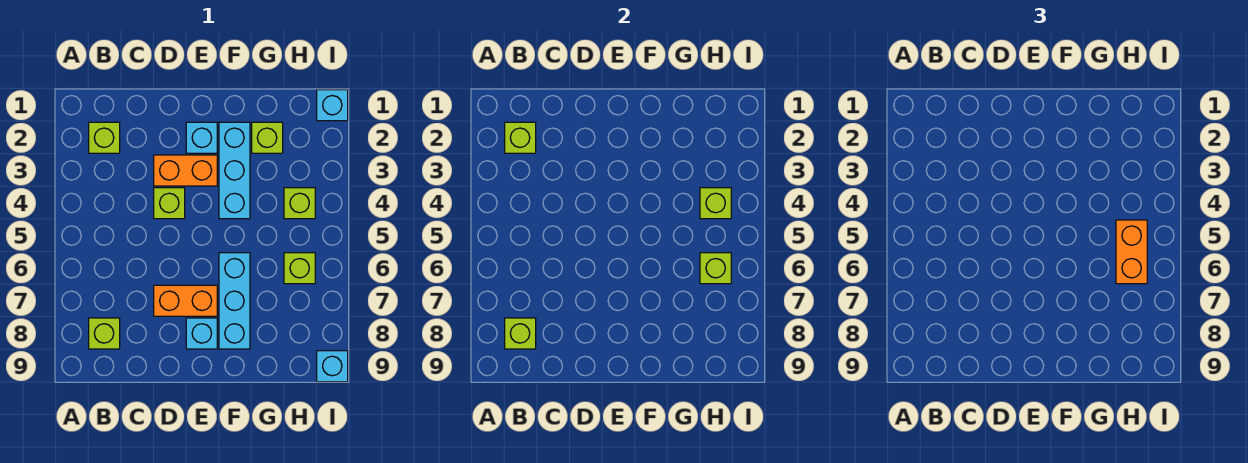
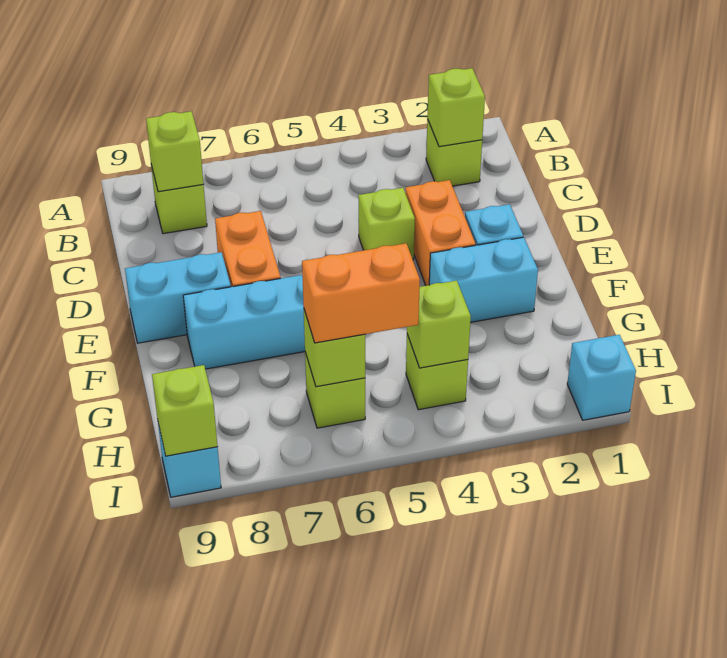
cyan 1x1 brick [186,318,217,349] -> cyan 1x2 brick [125,252,231,343]
cyan 1x3 brick [219,122,250,219] -> cyan 1x2 brick [429,237,538,322]
lime 1x1 brick [252,122,283,153] -> lime 1x1 brick moved to [152,365,218,456]

